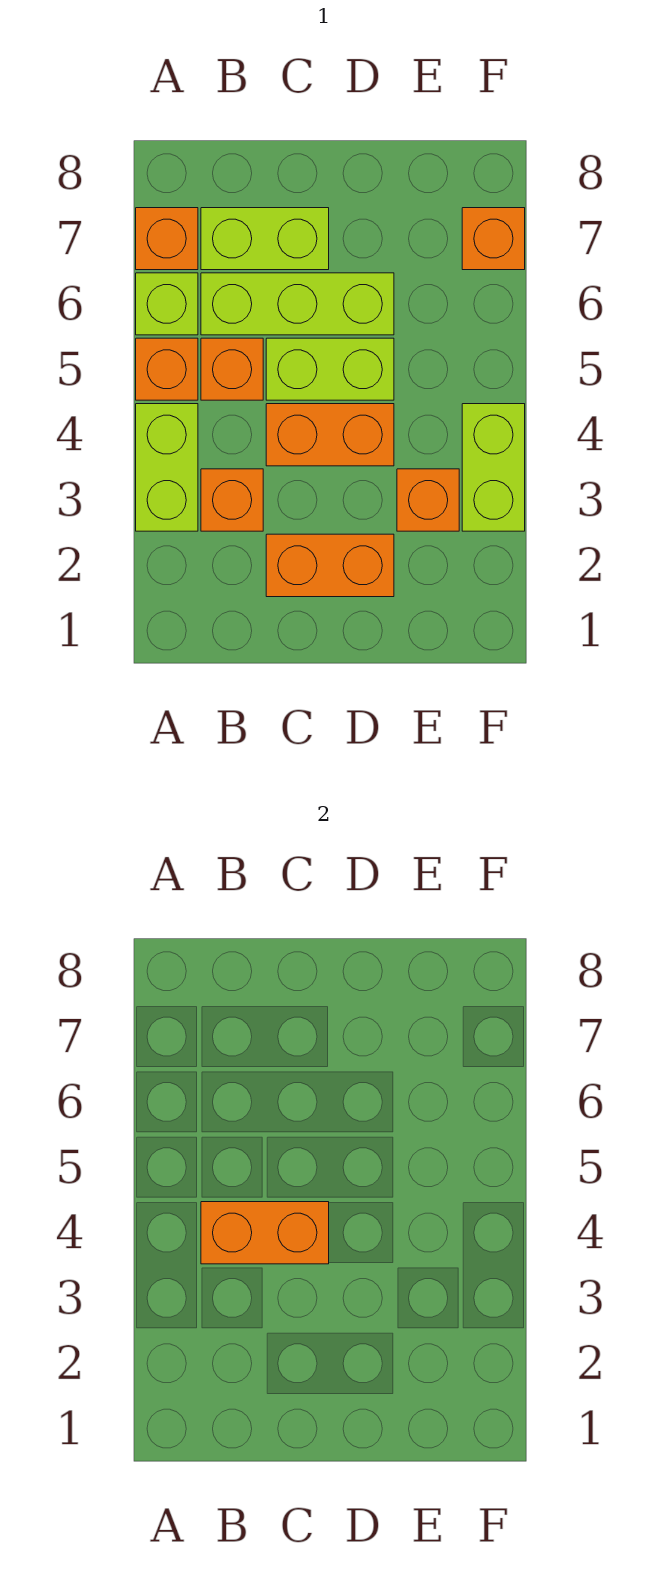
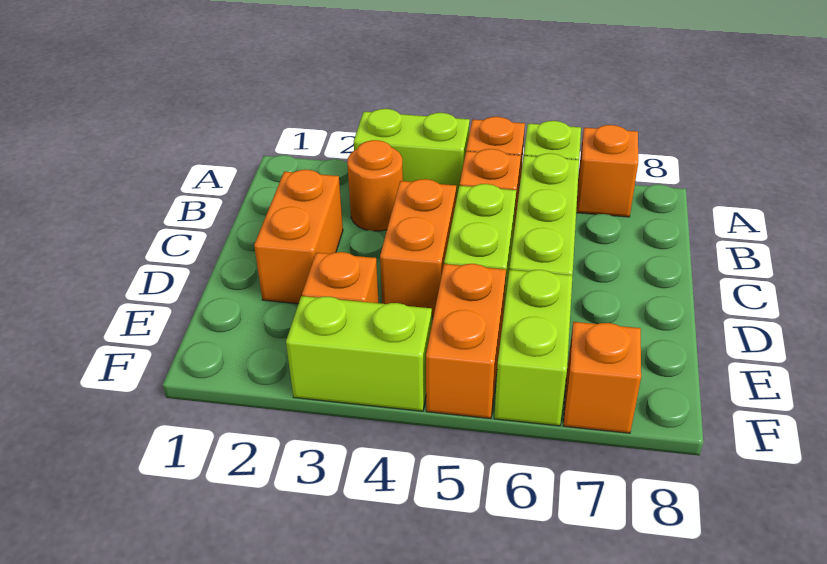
orange 1x1 brick [201,469,263,531] -> orange 1x1 round brick [347,140,403,231]
orange 1x2 brick [201,1202,329,1264] -> orange 1x2 brick moved to [426,264,506,418]
lime 1x2 brick [201,208,329,270] -> lime 1x2 brick moved to [494,270,573,426]

